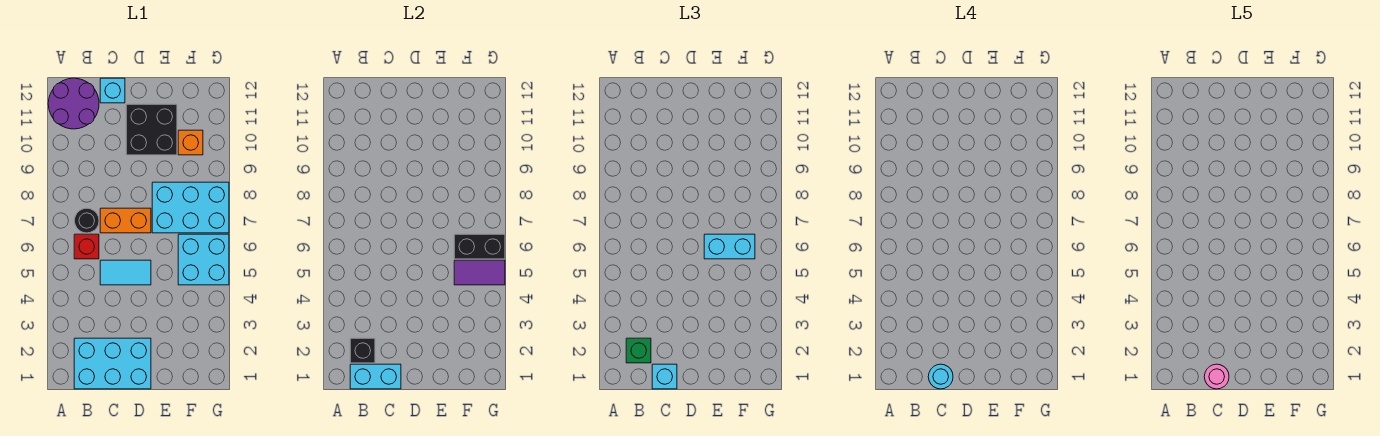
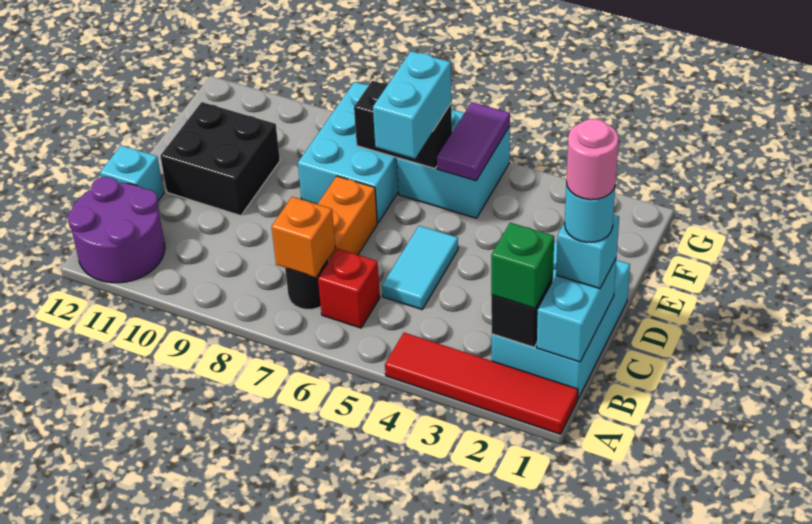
none -> red 1x4 tile [385,333,578,434]
black 1x2 brick [454,234,505,259] -> black 1x2 brick turned to [354,81,452,168]
orange 1x1 brick [178,130,203,155] -> orange 1x1 brick moved to [271,197,335,277]

